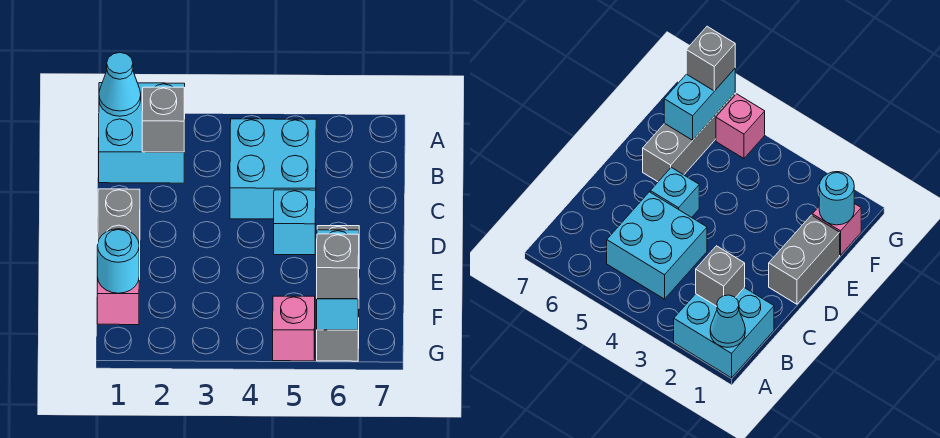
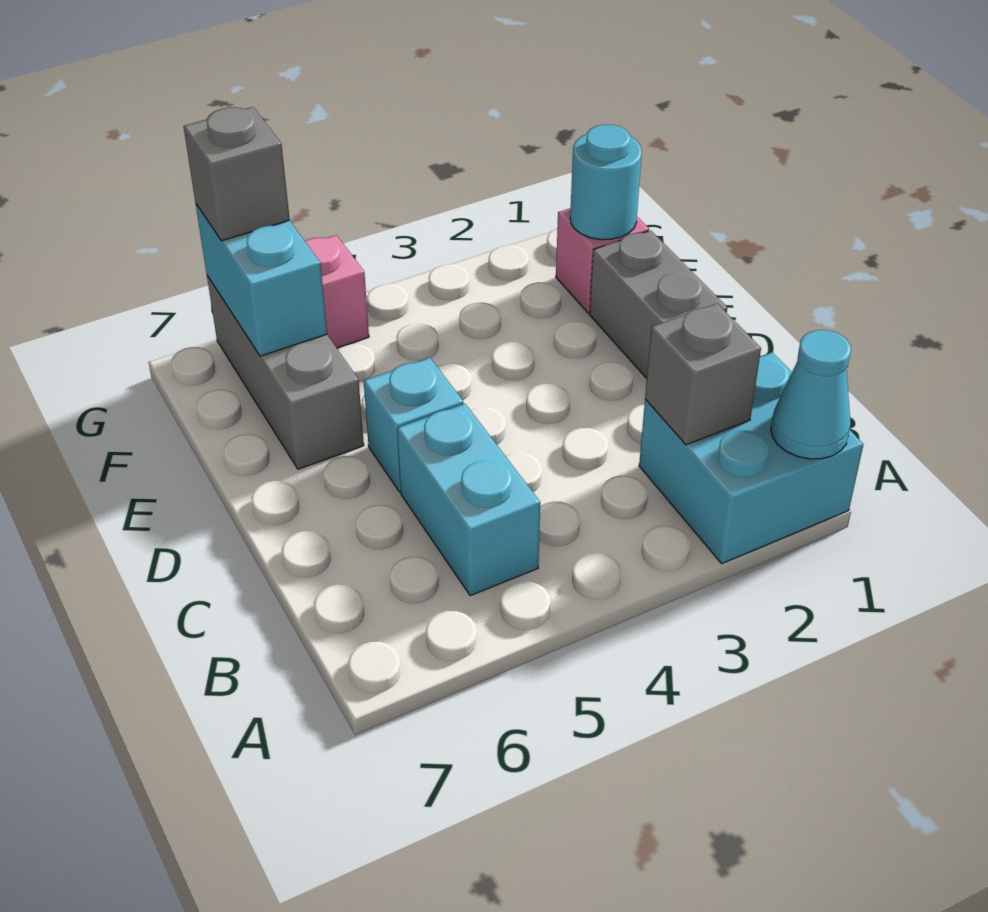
cyan 2x2 brick [230,119,316,219] -> cyan 1x2 brick [397,404,540,596]

